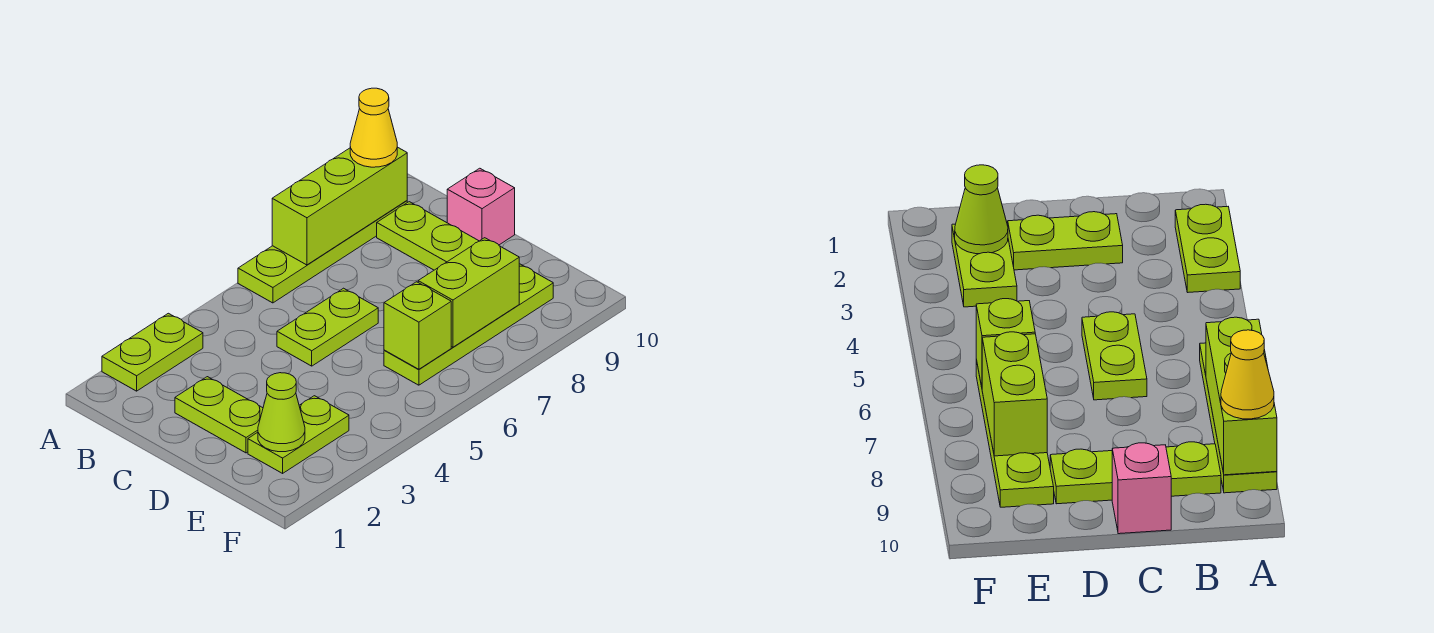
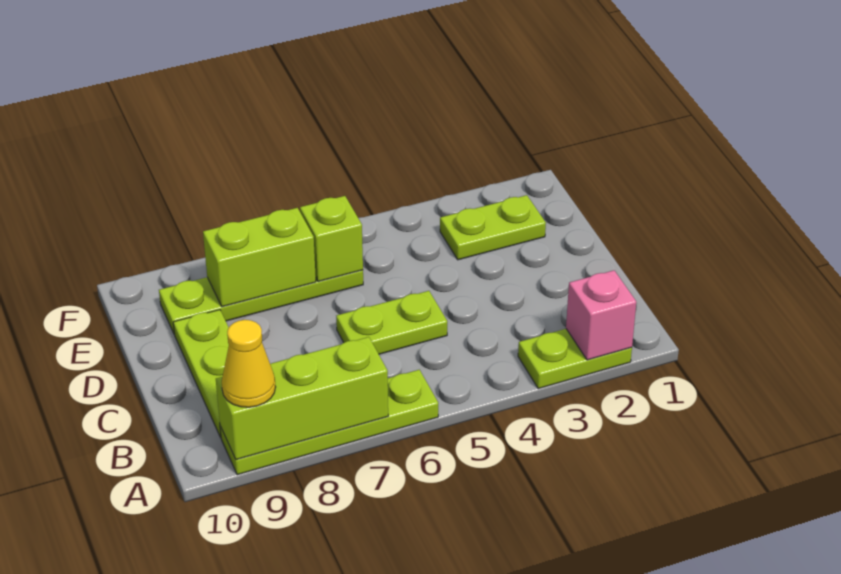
lime 1x2 plate [175,377,263,453] -> none
pink 1x1 brick [447,168,515,245] -> pink 1x1 brick moved to [566,270,636,360]
lime 1x1 cone [258,373,305,452] -> none

